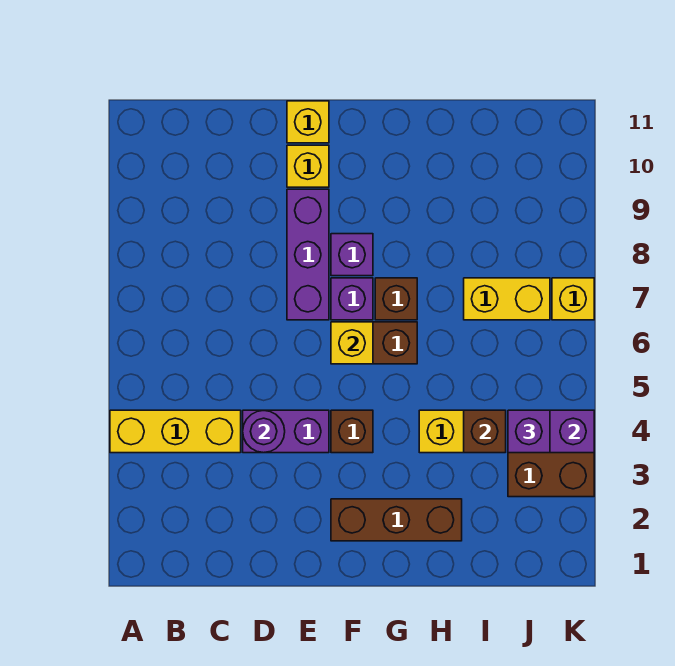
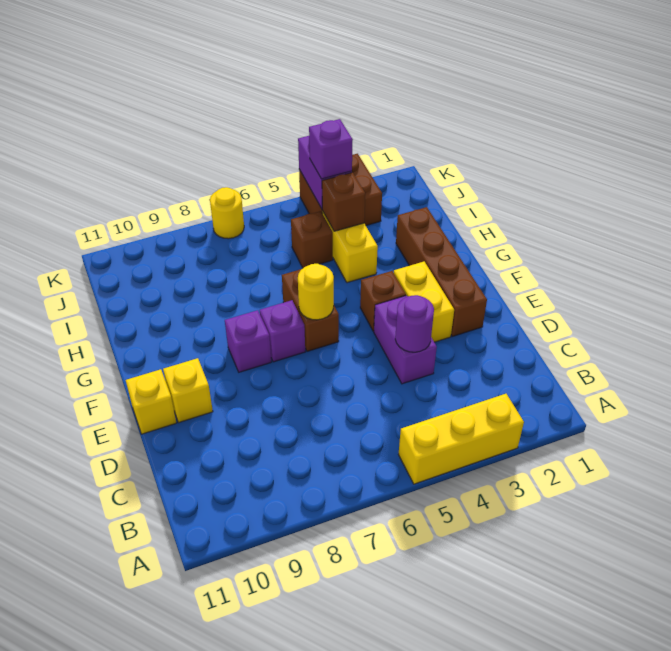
yellow 1x3 brick [110,410,241,453] -> yellow 1x3 brick turned to [399,394,524,484]
purple 1x3 brick [287,189,329,320] -> none
brown 1x3 brick [331,499,462,541] -> brown 1x4 brick [396,207,487,336]
yellow 1x1 brick [331,322,373,364] -> yellow 1x1 round brick [298,264,334,320]
brown 1x1 brick [375,278,417,320] -> brown 1x1 brick moved to [291,211,333,268]
yellow 1x2 brick [464,278,550,320] -> yellow 1x2 brick moved to [394,262,454,342]
yellow 1x1 brick [552,278,594,320] -> yellow 1x1 round brick [210,187,244,239]

